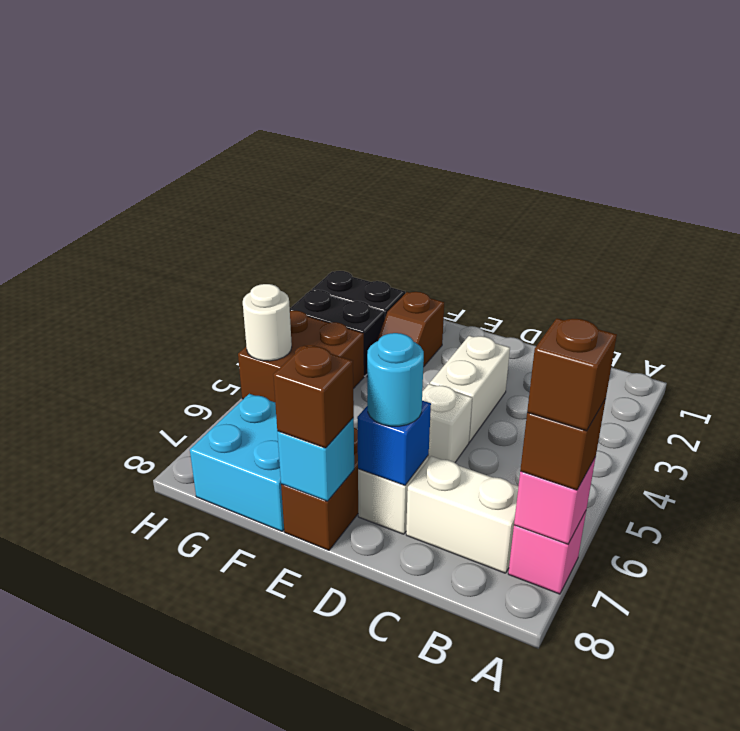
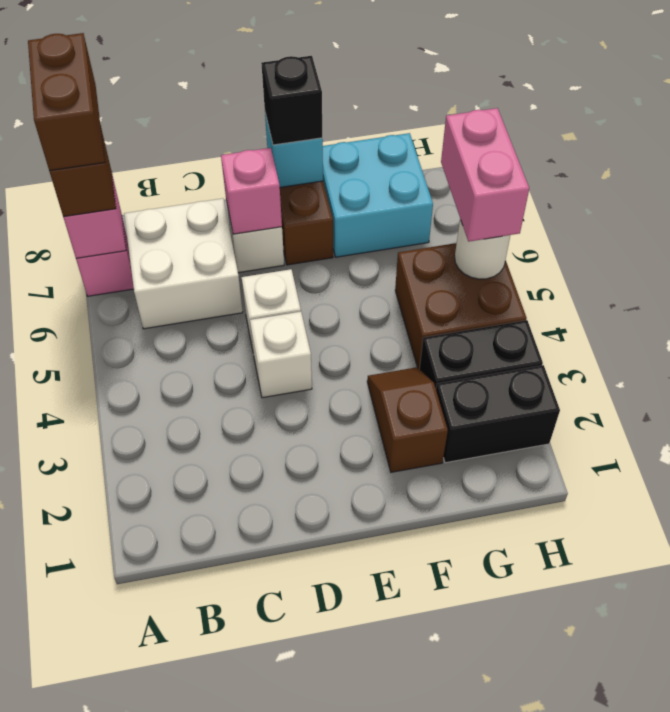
brown 1x1 brick [527,318,617,431] -> brown 1x2 brick [28,33,105,171]
white 1x2 brick [406,456,518,573] -> white 2x2 brick [124,198,243,329]
white 1x2 brick [430,336,510,442] -> white 1x1 brick [250,312,312,398]
blue 1x1 brick [357,401,431,485] -> pink 1x1 brick [221,148,282,234]
cyan 1x1 round brick [367,333,424,426] -> none
brown 1x1 brick [273,345,354,448] -> black 1x1 brick [261,56,322,145]
none -> pink 1x2 brick [441,108,529,242]

